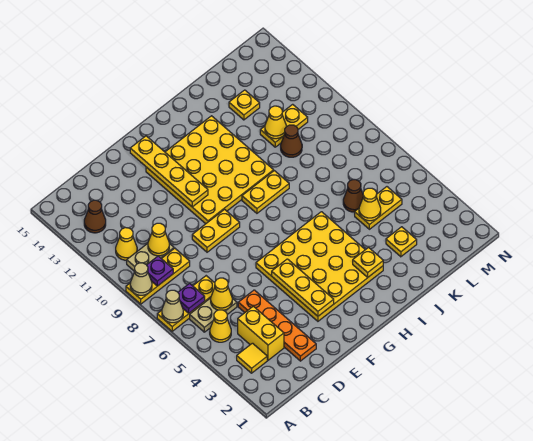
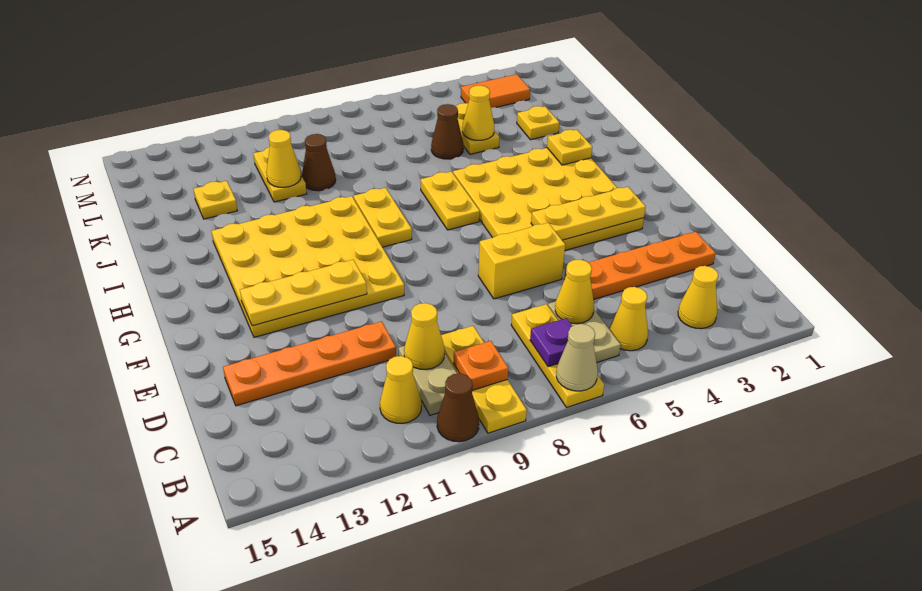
tan 1x1 cone [130,263,152,295] -> none
yellow 1x1 tile [237,343,267,373] -> yellow 1x1 cone [678,266,718,329]
purple 1x1 plate [147,256,173,286] -> orange 1x1 plate [454,341,508,390]
brown 1x1 cone [84,200,106,233] -> brown 1x1 cone moved to [437,373,479,442]
yellow 1x2 brick [238,306,284,360] -> yellow 1x2 brick moved to [478,223,565,299]
none -> orange 1x4 plate [223,321,396,406]
yellow 1x2 plate [192,209,240,252] -> yellow 1x2 plate moved to [421,172,480,230]
yellow 1x4 plate [130,136,208,207] -> yellow 1x3 plate [240,260,367,326]
none -> orange 1x2 tile [461,74,530,108]

